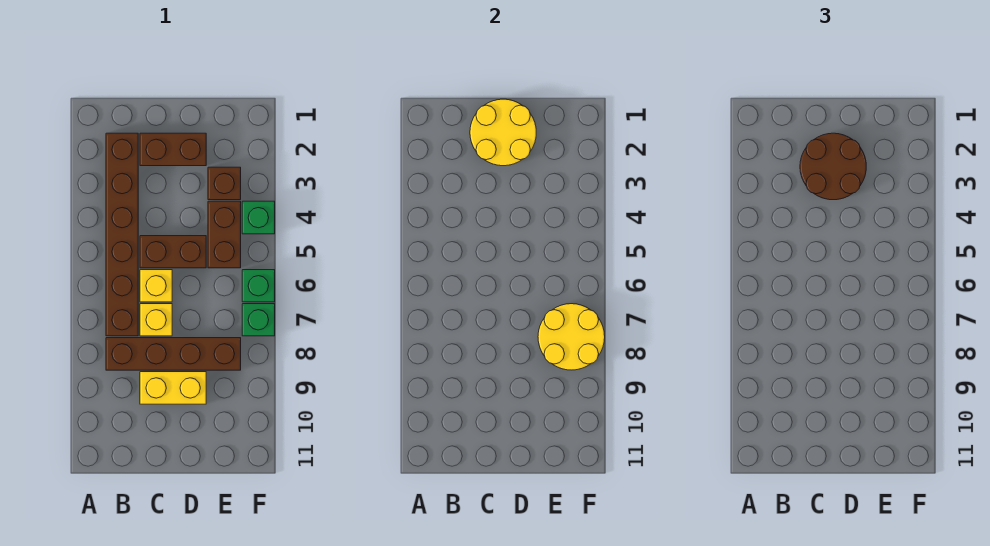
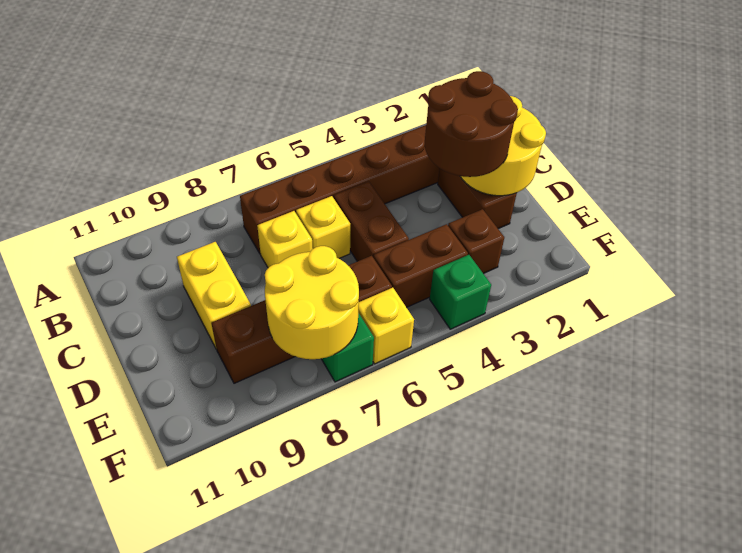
brown 1x4 brick [106,338,241,370] -> brown 1x4 brick turned to [212,256,392,383]
green 1x1 brick [242,270,275,302] -> yellow 1x1 brick [358,288,414,364]

